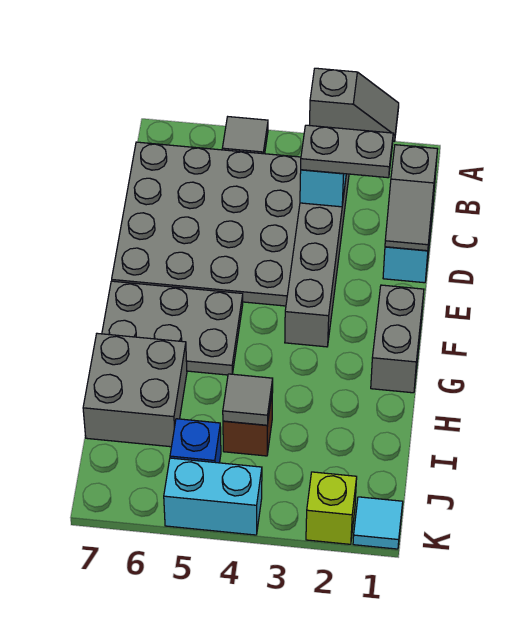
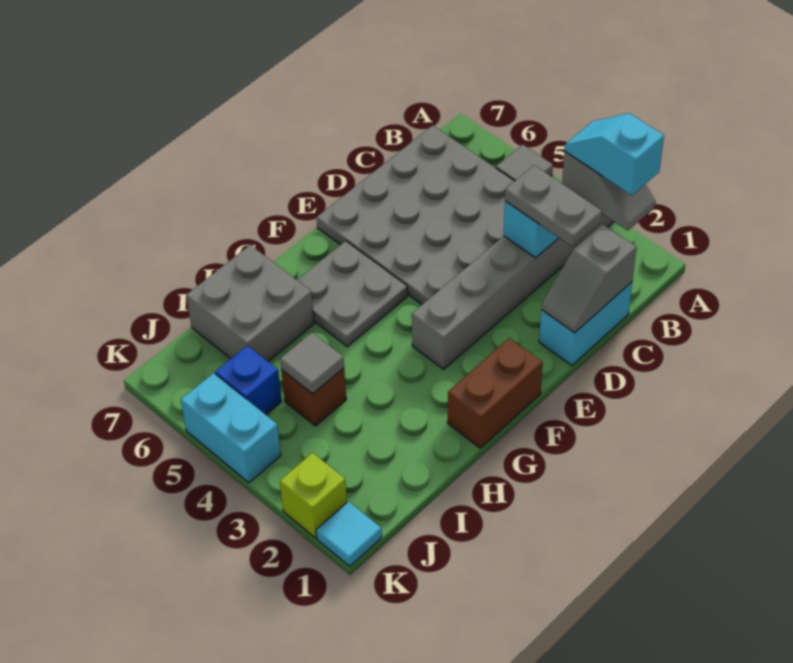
none -> cyan 1x2 slope [564,113,664,195]
grey 1x2 brick [371,285,424,393] -> brown 1x2 brick [448,338,543,448]
grey 2x3 plate [102,281,243,375] -> grey 2x2 plate [297,241,408,347]

